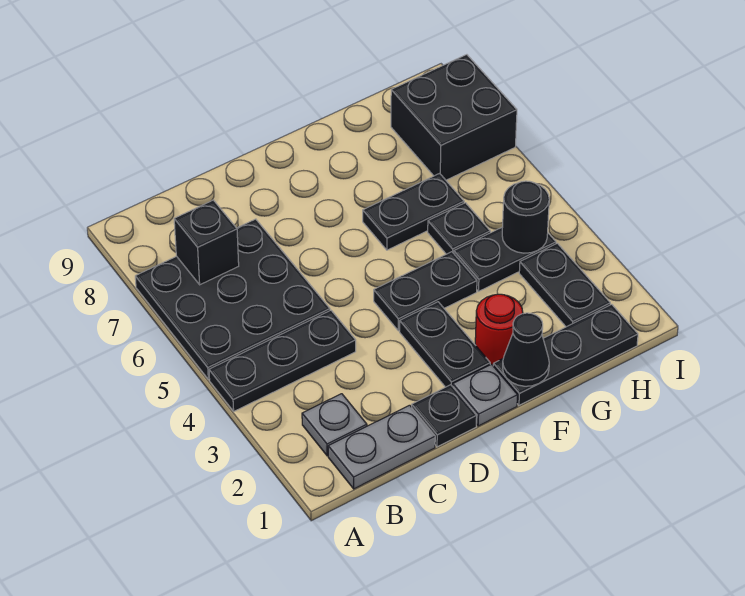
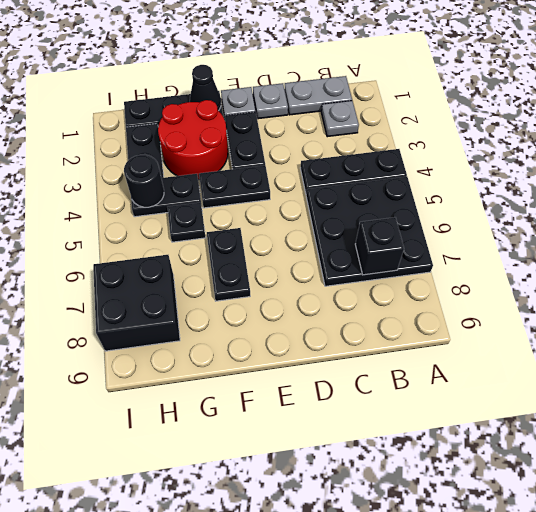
black 1x1 plate [412,385,477,447] -> grey 1x1 plate [253,83,288,119]
red 1x1 round brick [475,294,523,365] -> red 2x2 round brick [158,100,228,180]
black 1x2 plate [363,173,464,250] -> black 1x2 plate turned to [207,228,250,301]

